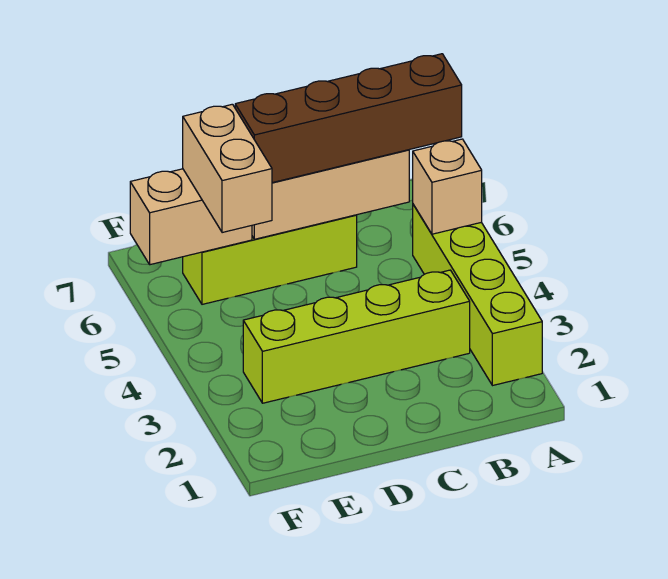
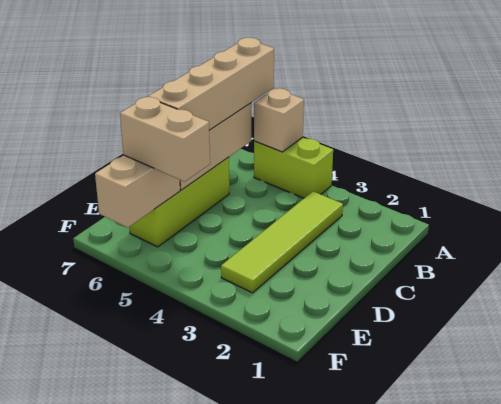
lime 1x4 brick [413,205,542,386] -> lime 1x2 brick [254,137,333,198]
brown 1x4 brick [235,54,462,183] -> tan 1x4 brick [148,38,274,130]
lime 1x4 brick [243,270,470,403] -> lime 1x4 tile [221,192,343,293]

